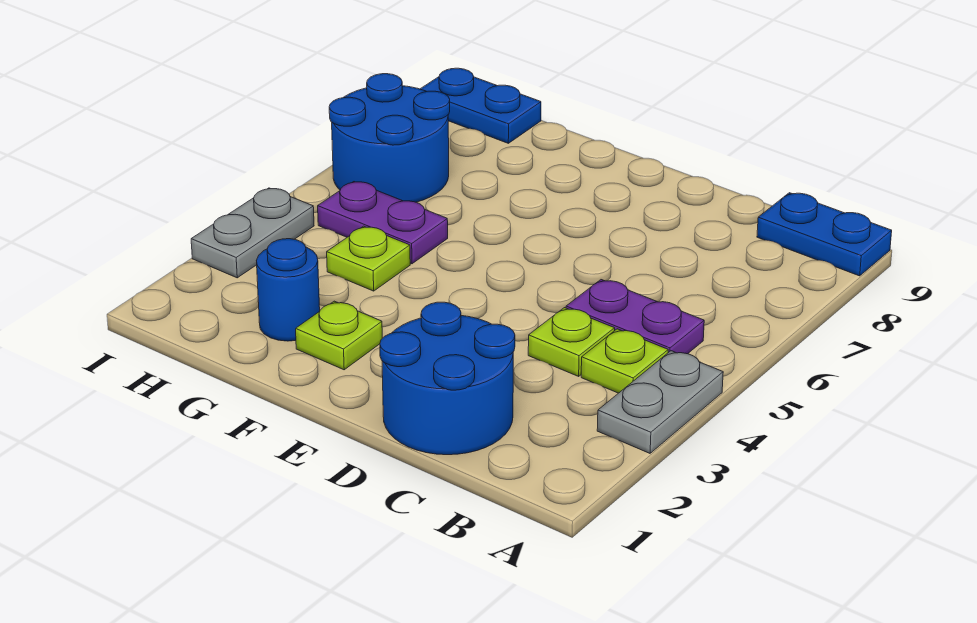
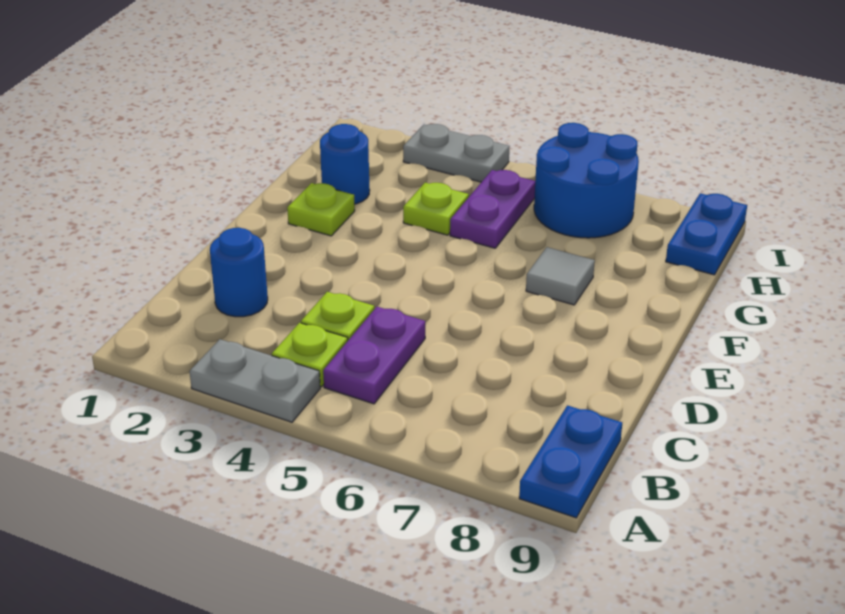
blue 2x2 round brick [380,302,515,455] -> blue 1x1 round brick [210,228,268,317]
none -> grey 1x1 tile [526,247,595,305]

